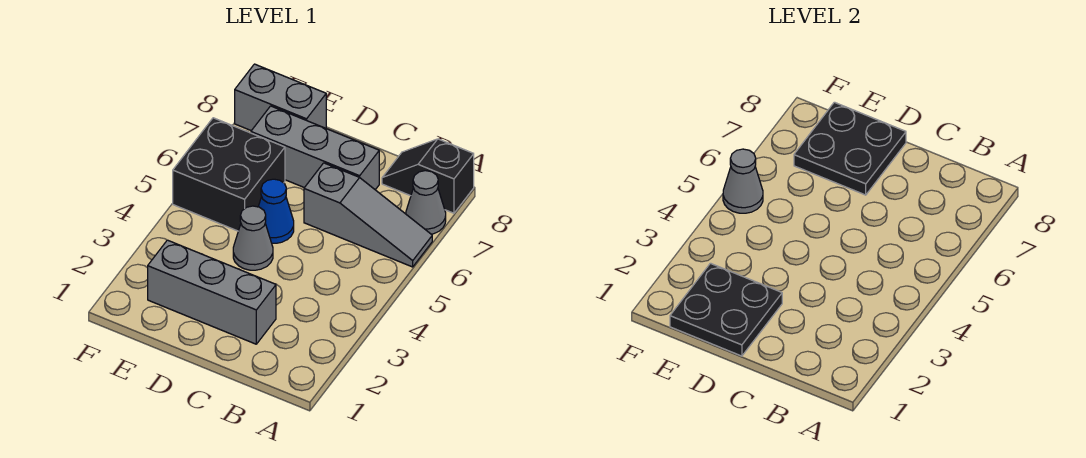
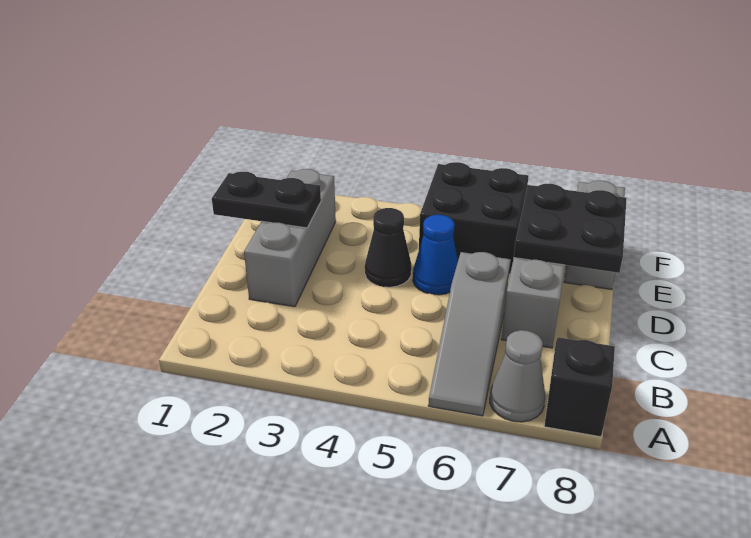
black 2x2 plate [670,263,782,356] -> black 1x2 plate [212,172,321,228]
grey 1x1 cone [233,206,273,270] -> black 1x1 cone [365,208,411,287]
grey 1x1 cone [723,149,763,213] -> none

